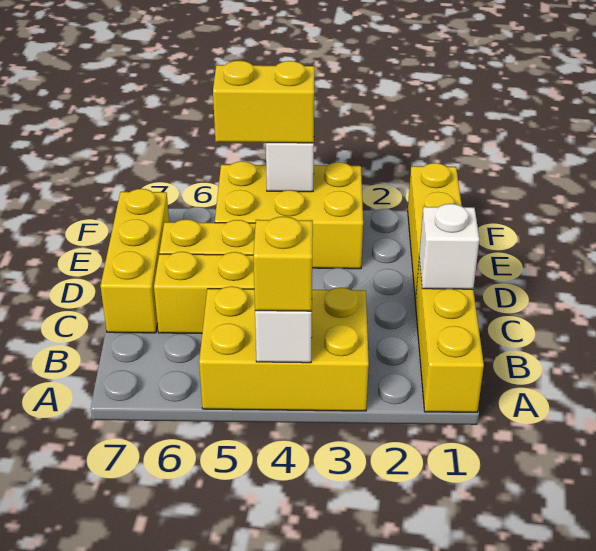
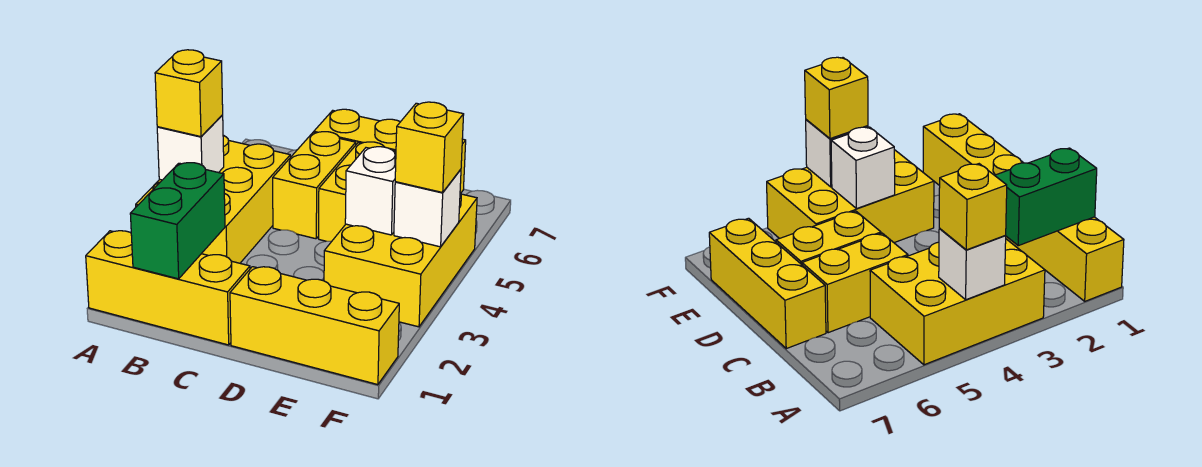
none -> green 1x2 brick [130,163,225,279]
white 1x1 brick [419,204,479,289] -> white 1x1 brick moved to [345,147,396,235]
yellow 1x2 brick [213,61,315,143] -> yellow 1x1 brick [395,102,464,192]

